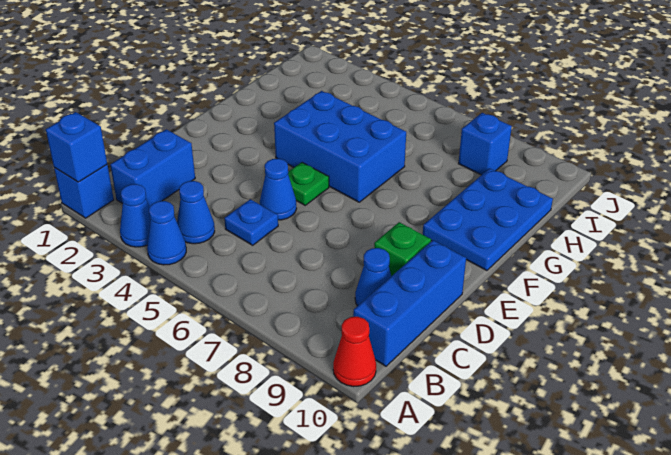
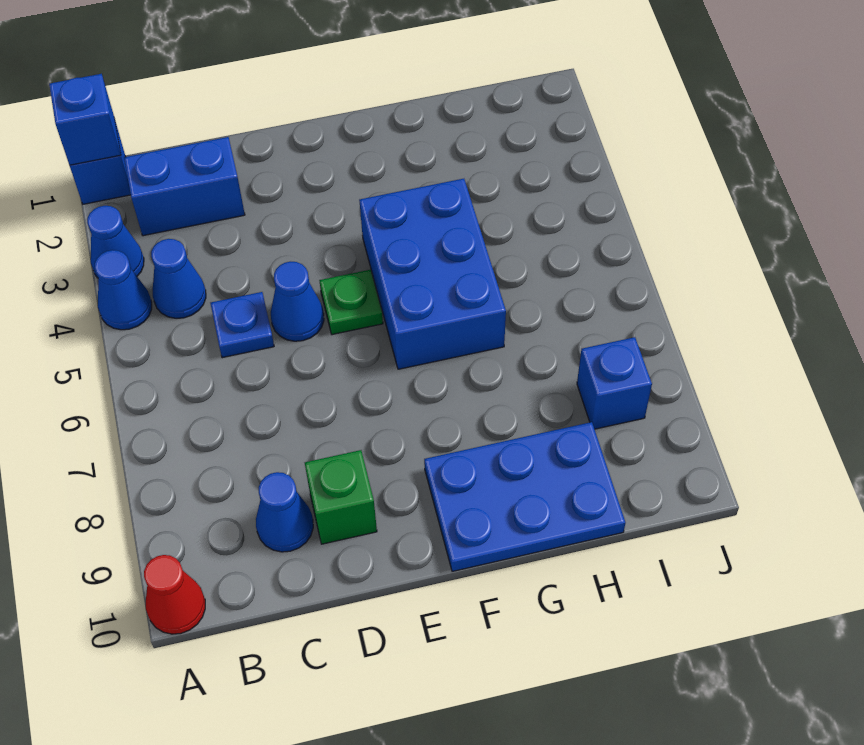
blue 1x3 brick [353,240,466,366] -> none

